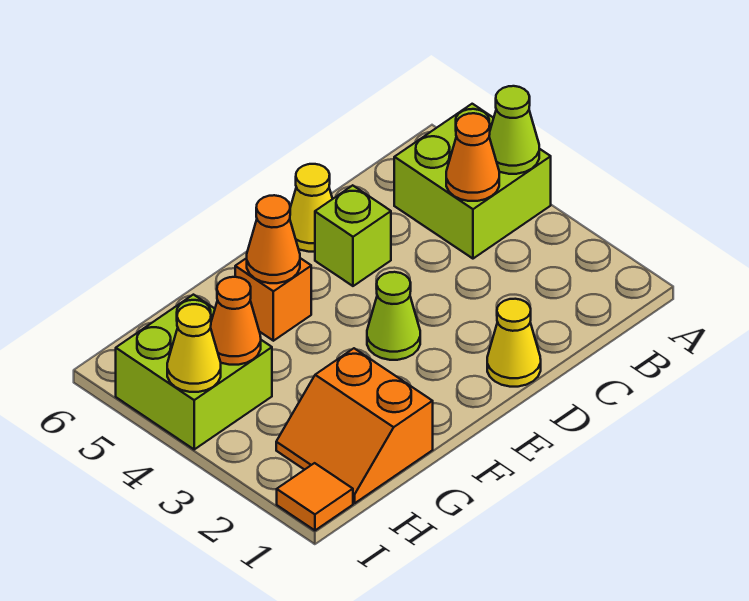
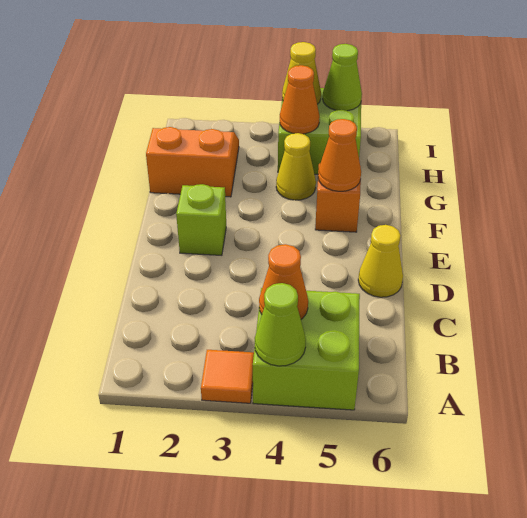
yellow 1x1 cone [487,299,541,387] -> yellow 1x1 cone moved to [276,133,316,200]
lime 1x1 brick [315,185,391,286] -> lime 1x1 brick moved to [176,184,226,255]
lime 1x1 cone [367,272,420,360] -> lime 1x1 cone moved to [323,44,362,111]
orange 1x1 tile [277,463,353,530] -> orange 1x1 tile moved to [201,350,254,403]

